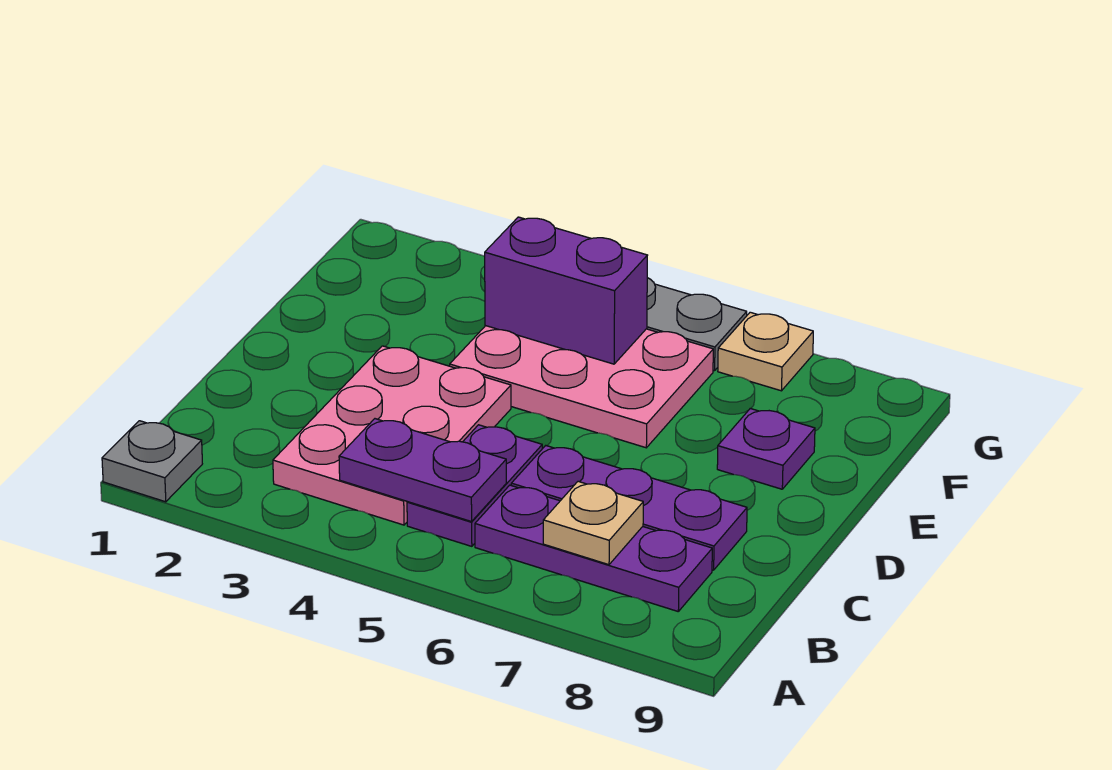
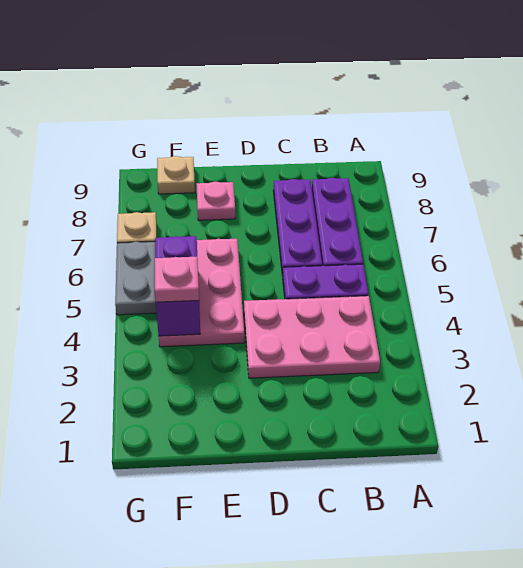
grey 1x1 plate [102,421,202,502] -> none
purple 1x2 plate [339,419,506,522] -> none
tan 1x1 plate [543,481,643,565] -> tan 1x1 plate moved to [157,156,195,194]
purple 1x1 plate [717,408,815,489] -> pink 1x1 plate [197,182,235,220]
none -> pink 1x1 plate [155,257,199,302]

